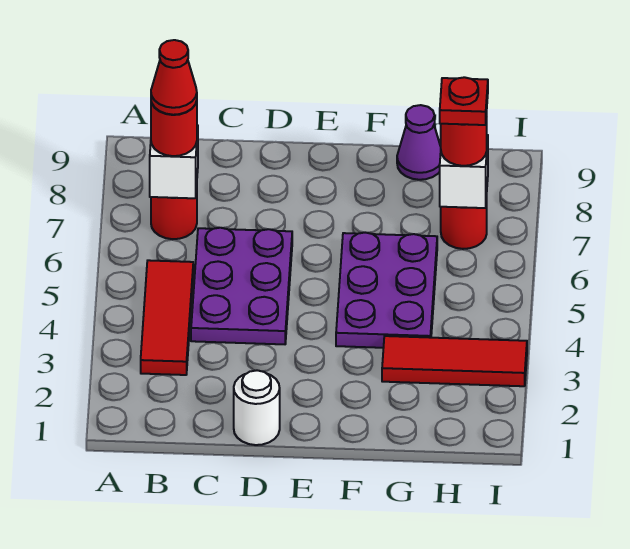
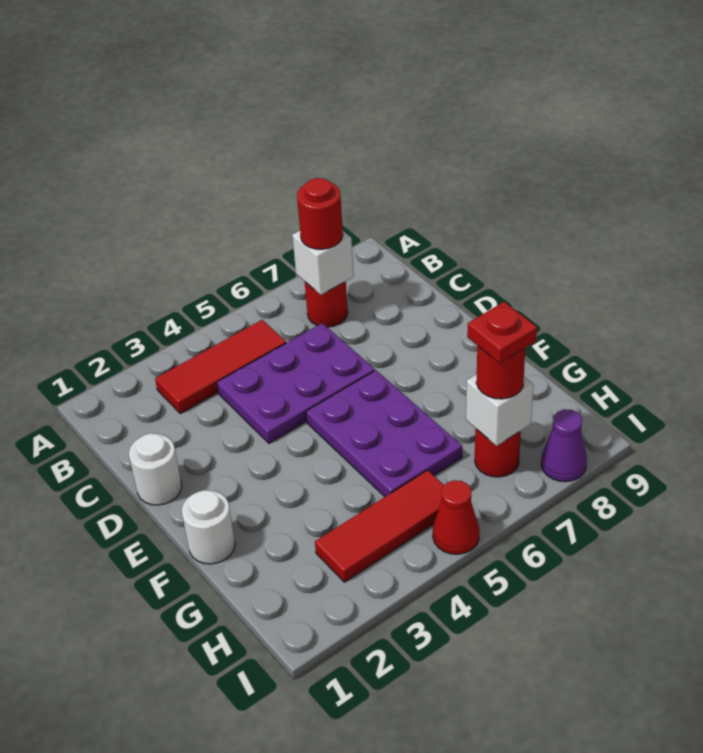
red 1x1 cone [151,40,197,115] -> red 1x1 cone moved to [433,480,479,554]
none -> white 1x1 round brick [182,490,235,564]
purple 2x3 plate [336,233,437,348] -> purple 2x3 plate turned to [306,370,462,497]
red 1x3 tile [382,336,527,386] -> red 1x3 tile turned to [315,470,444,582]
purple 1x1 cone [397,105,441,180] -> purple 1x1 cone moved to [541,409,587,482]

